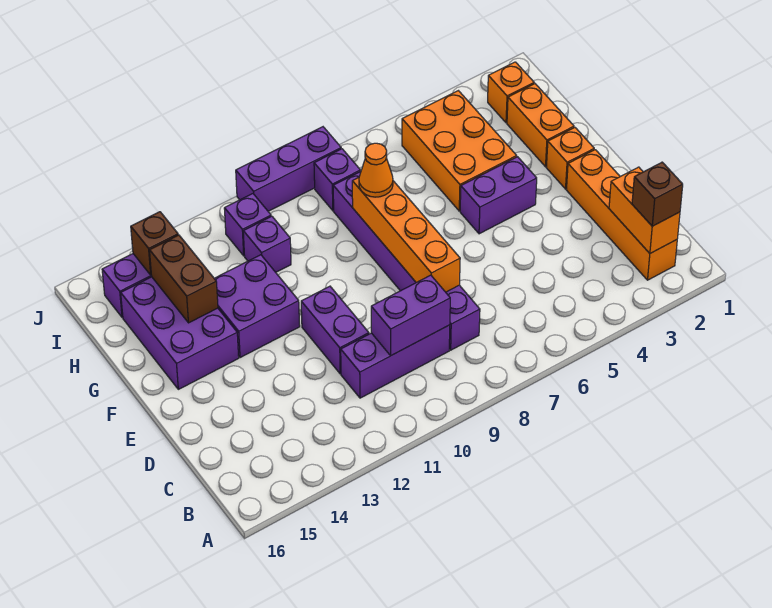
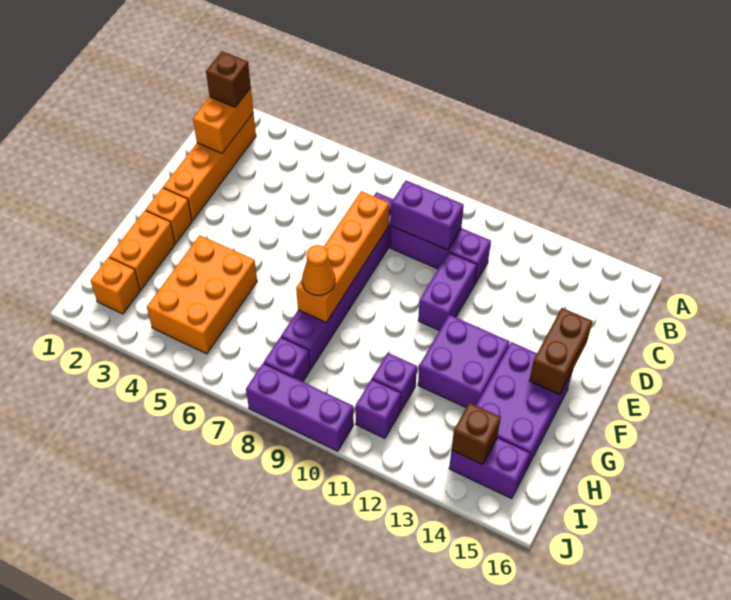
purple 1x2 brick [460,157,537,234] -> none
brown 1x2 brick [150,235,218,323] -> brown 1x2 brick moved to [529,308,592,395]

